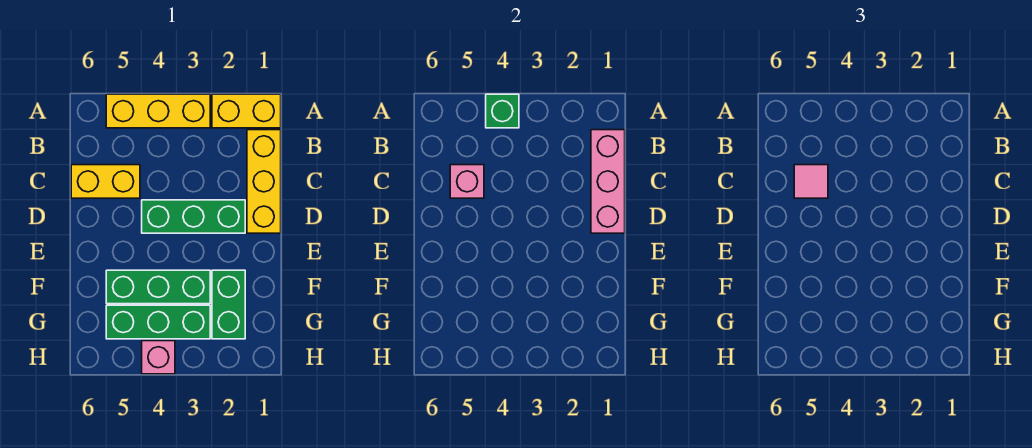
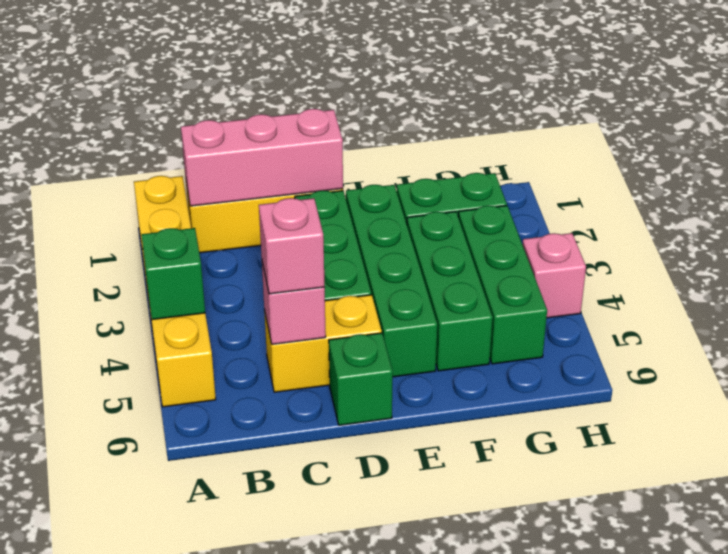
yellow 1x2 brick [71,165,140,198] -> yellow 1x2 brick turned to [264,295,382,392]
pink 1x1 tile [794,165,828,198] -> pink 1x1 brick [259,198,325,294]
none -> green 1x1 brick [329,333,393,425]
none -> green 1x4 brick [346,185,437,377]

